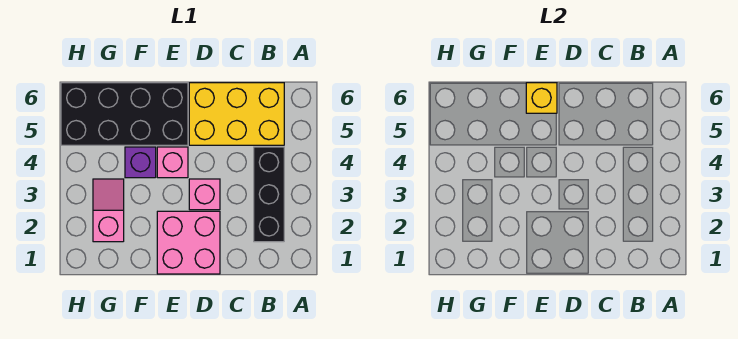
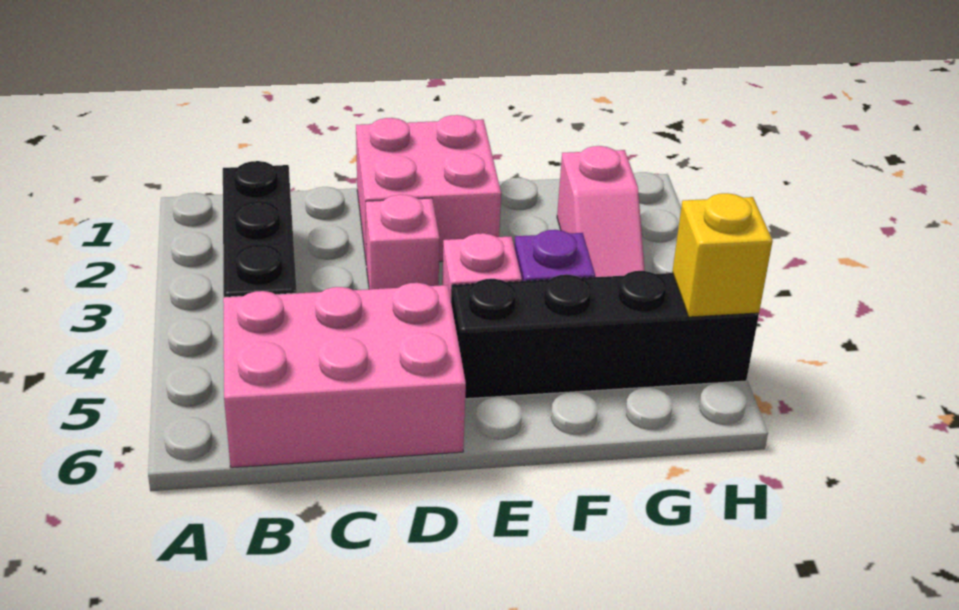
yellow 2x3 brick [189,83,284,145] -> pink 2x3 brick [223,283,466,468]
black 2x4 brick [61,83,188,145] -> black 1x4 brick [451,271,759,399]
yellow 1x1 brick [526,83,557,113] -> yellow 1x1 brick moved to [672,193,773,317]

